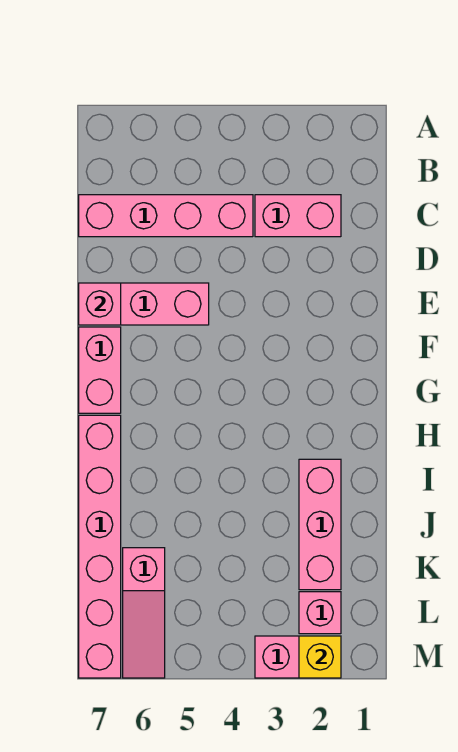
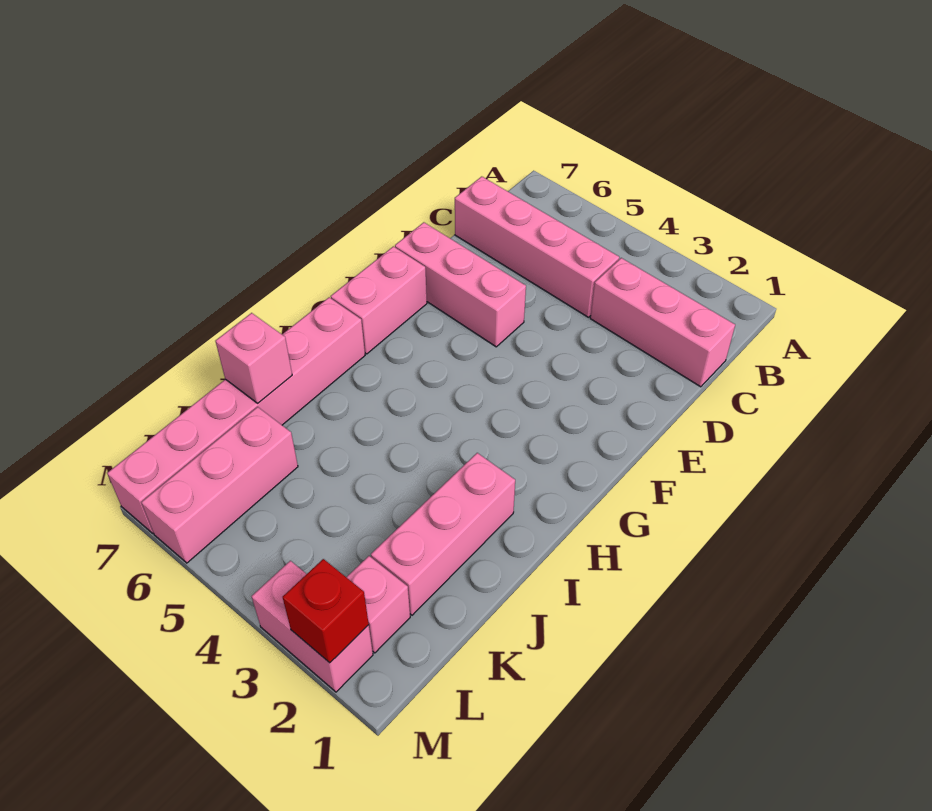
pink 1x2 brick [255,195,341,237] -> pink 1x3 brick [590,258,735,387]
pink 1x1 brick [79,283,121,325] -> pink 1x1 brick moved to [215,313,292,403]
pink 1x3 slope [123,548,165,678] -> pink 1x3 brick [141,407,298,563]
yellow 1x1 brick [299,636,341,678] -> red 1x1 brick [283,559,369,663]

